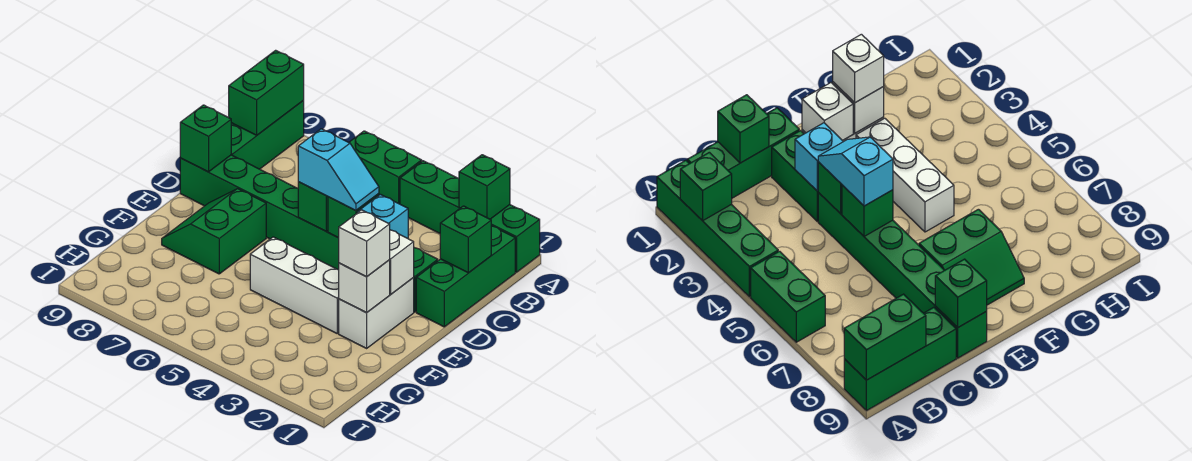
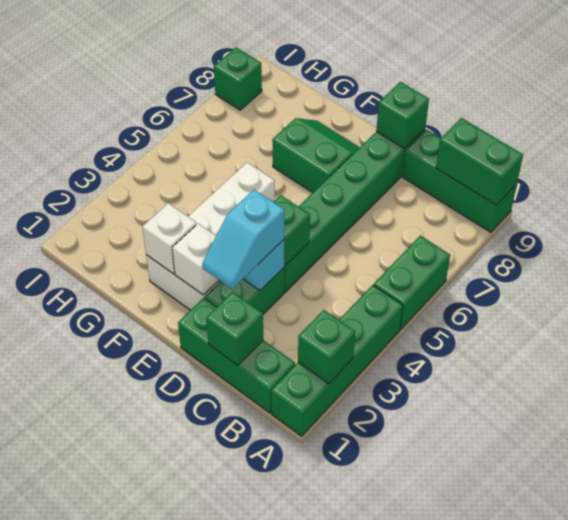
cyan 1x2 slope [298,129,379,211] -> cyan 1x2 slope moved to [202,190,284,289]
green 1x1 brick [298,182,328,231] -> green 1x1 brick moved to [214,47,262,110]
white 1x1 brick [339,210,390,277] -> none

